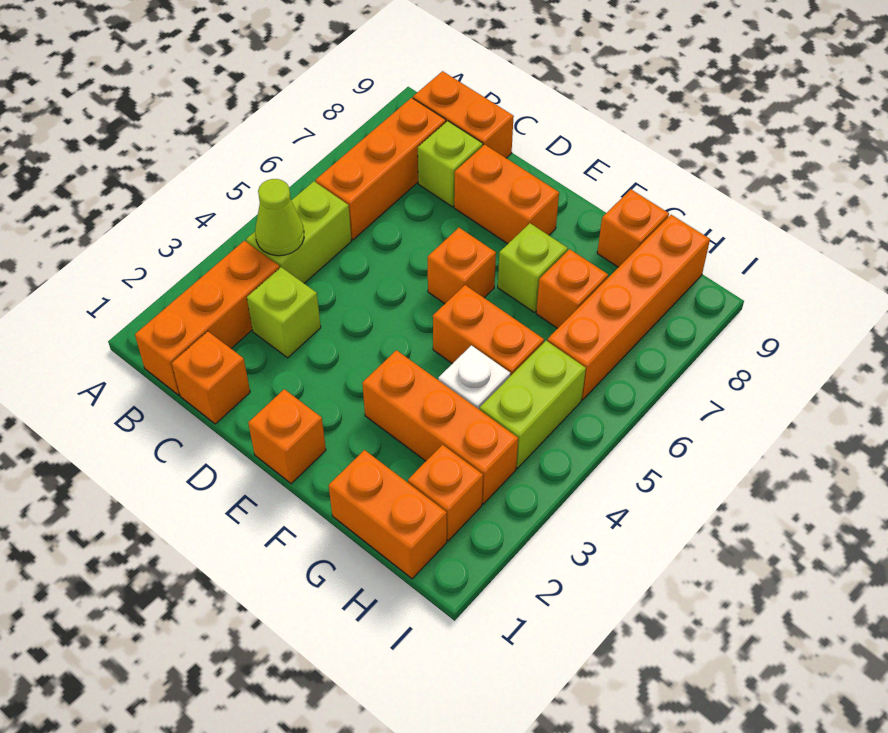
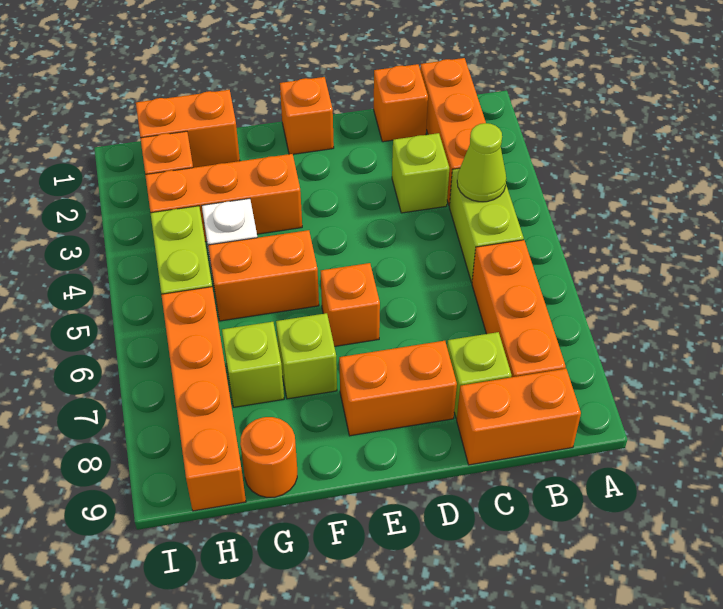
orange 1x1 brick [536,249,608,329] -> lime 1x1 brick [222,322,284,407]
orange 1x1 brick [597,189,669,267] -> orange 1x1 round brick [240,417,297,497]

